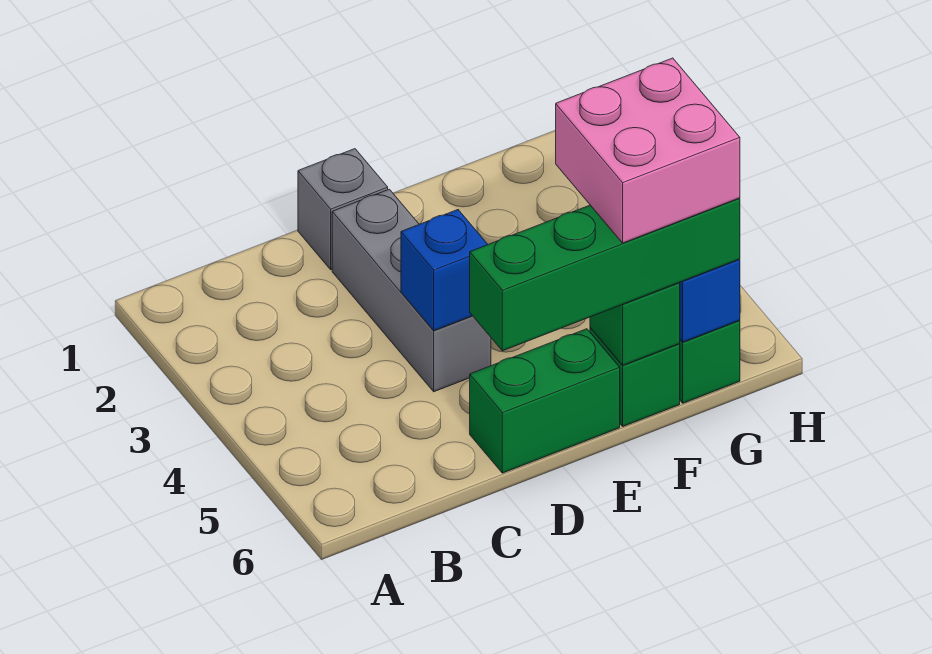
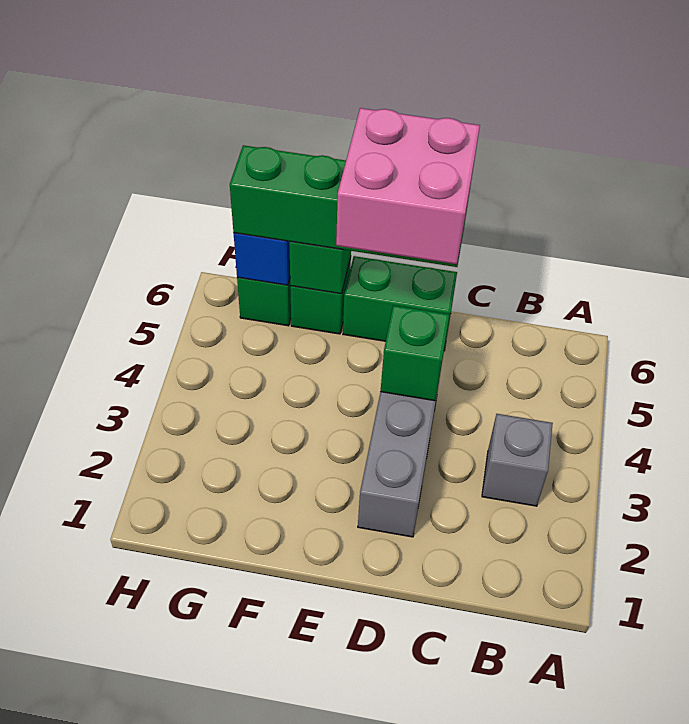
grey 1x1 brick [298,149,388,270] -> grey 1x1 brick moved to [482,414,553,506]
blue 1x1 brick [401,210,488,331] -> green 1x1 brick [381,306,449,401]
pink 2x2 brick [556,58,740,243] -> pink 2x2 brick moved to [336,108,480,264]

